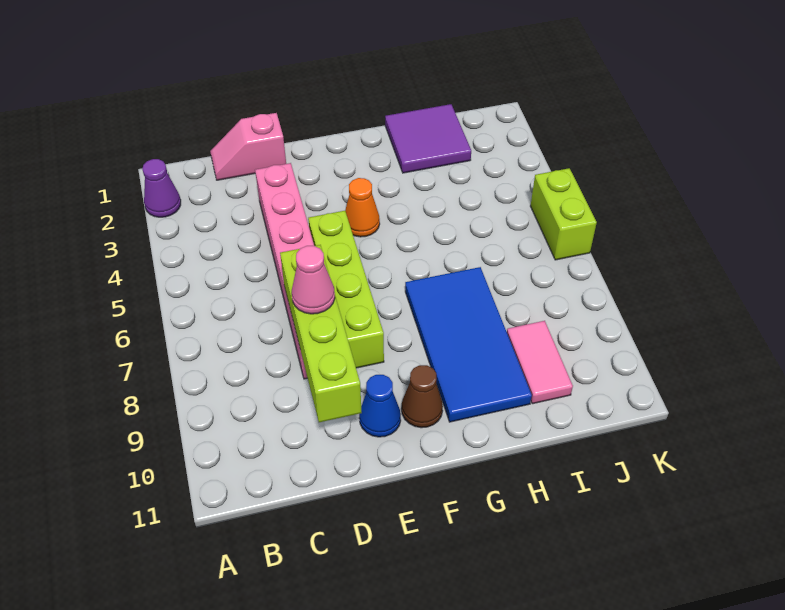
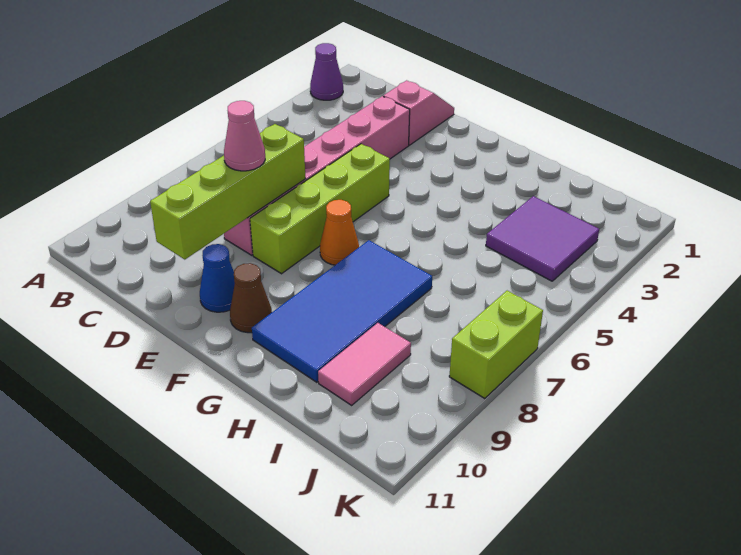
pink 1x2 slope [210,113,286,180] -> pink 1x2 slope turned to [383,80,454,145]
orange 1x1 cone [345,178,380,237] -> orange 1x1 cone moved to [320,200,359,265]
purple 2x2 tile [385,104,471,173] -> purple 2x2 tile moved to [486,196,599,281]
lime 1x2 brick [531,168,597,260] -> lime 1x2 brick moved to [449,291,543,399]

